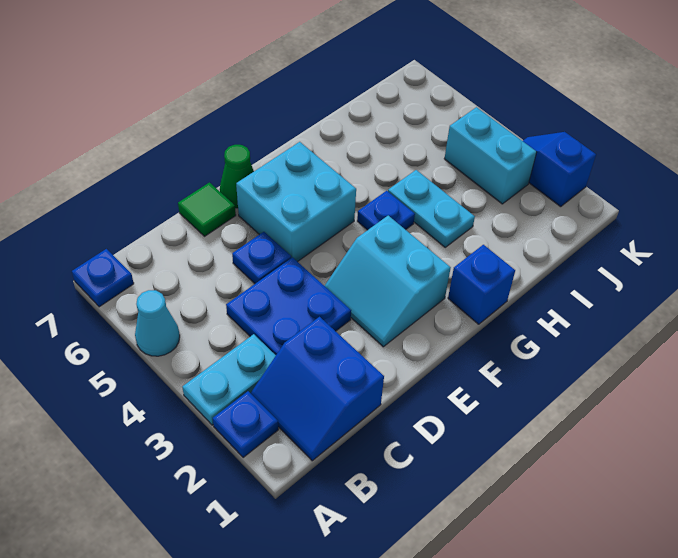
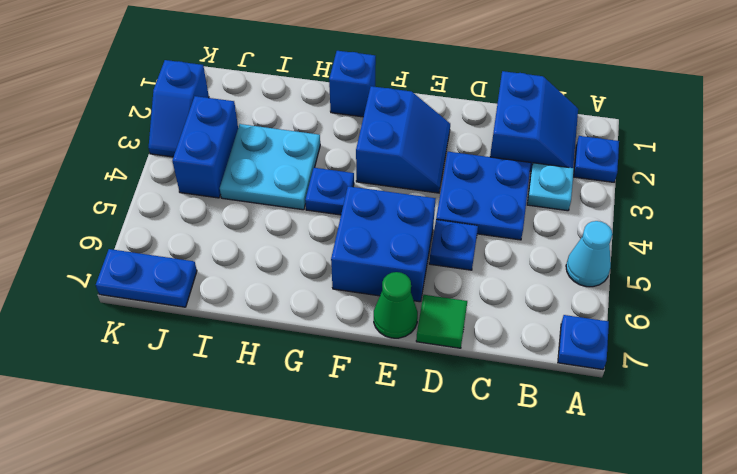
cyan 1x2 plate [182,334,276,425] -> cyan 1x1 plate [527,163,574,211]
cyan 2x2 slope [325,216,451,347] -> blue 2x2 slope [356,86,450,193]
cyan 2x2 brick [236,142,356,262] -> blue 2x2 brick [331,186,436,302]
cyan 1x2 plate [388,170,475,247] -> cyan 2x2 plate [220,124,320,210]
cyan 1x2 brick [444,107,537,204] -> blue 1x2 brick [172,96,238,198]
none -> blue 1x2 plate [96,249,197,307]

